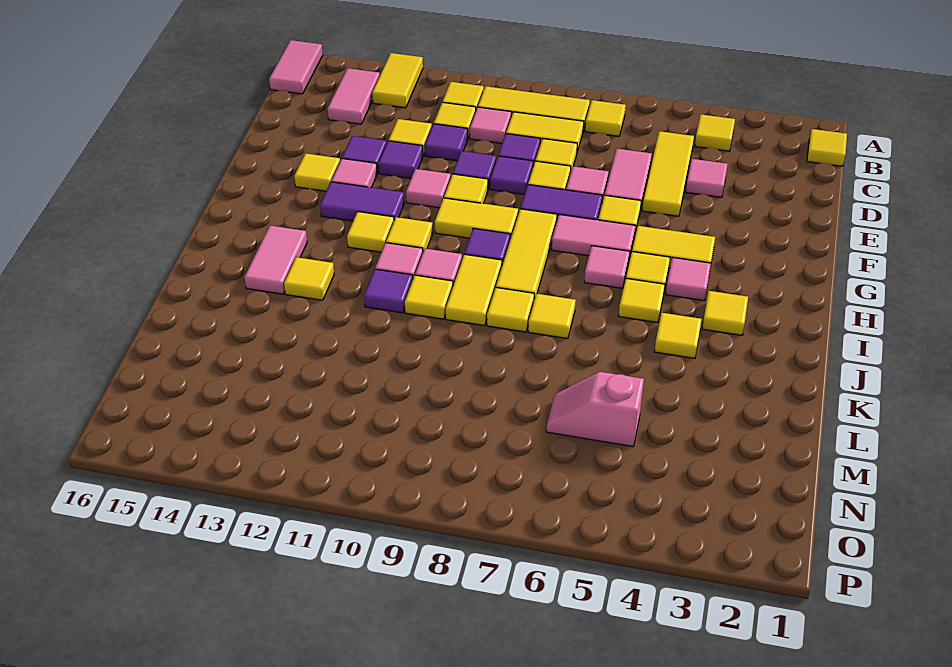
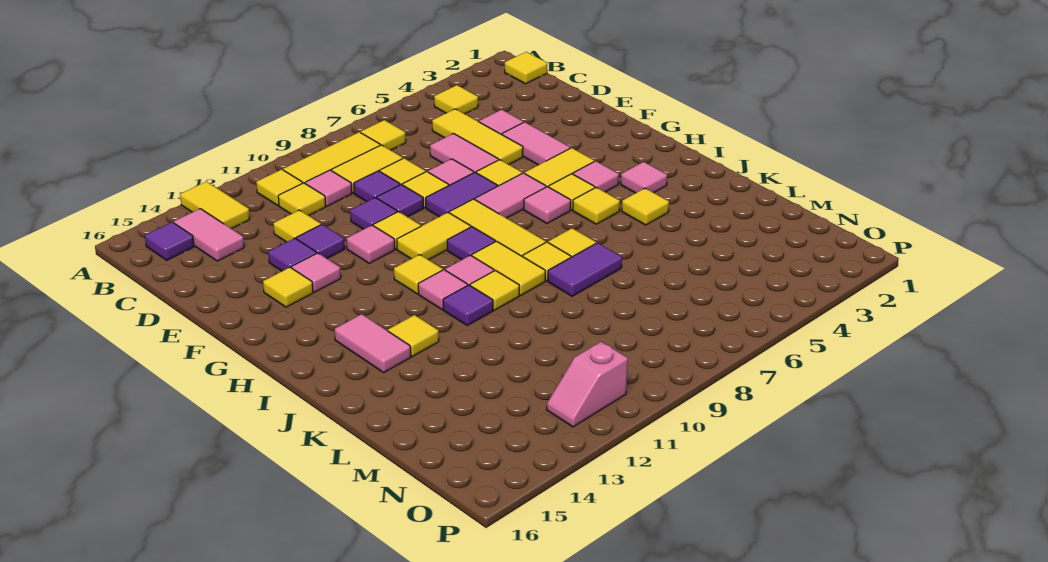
pink 1x2 tile [269,40,323,94] -> pink 1x2 tile moved to [502,122,570,165]
purple 1x1 tile [425,124,468,161] -> purple 1x1 tile moved to [145,222,194,260]
purple 1x2 tile [320,182,404,221] -> purple 1x2 tile moved to [548,243,622,296]
yellow 1x1 tile [347,212,394,252] -> none
yellow 1x1 tile [702,291,748,335] -> pink 1x1 tile [621,162,667,193]
pink 1x2 slope [546,372,644,447] -> pink 1x2 slope moved to [547,342,628,427]

